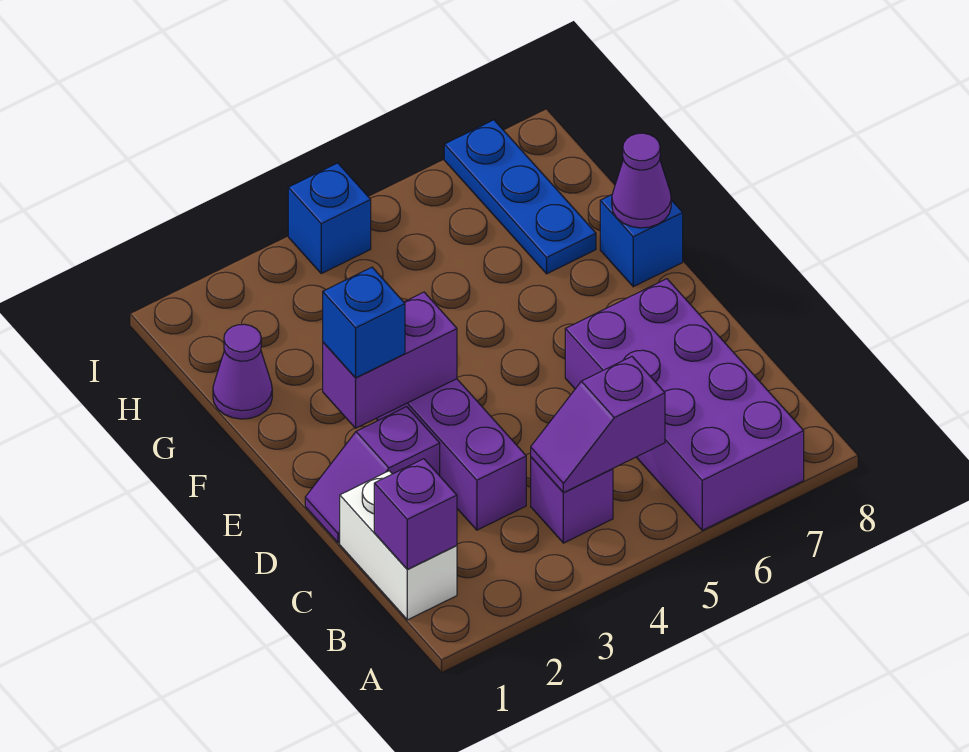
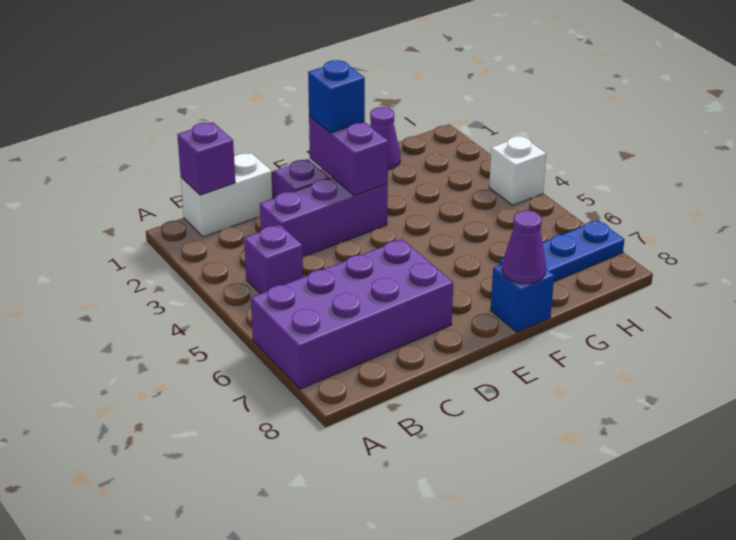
purple 1x2 slope [531,357,665,493] -> none
blue 1x1 brick [288,163,371,274] -> white 1x1 brick [489,136,546,205]

